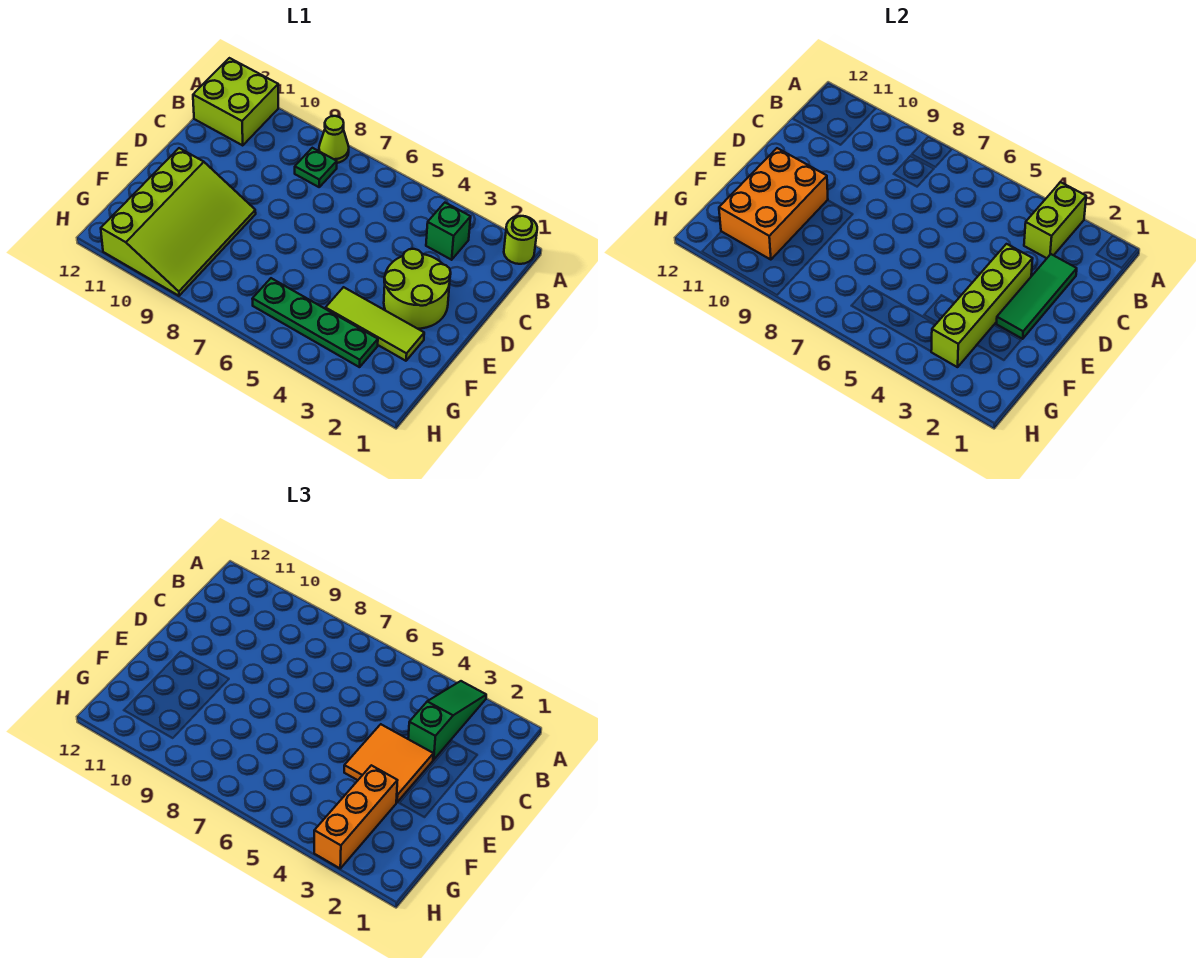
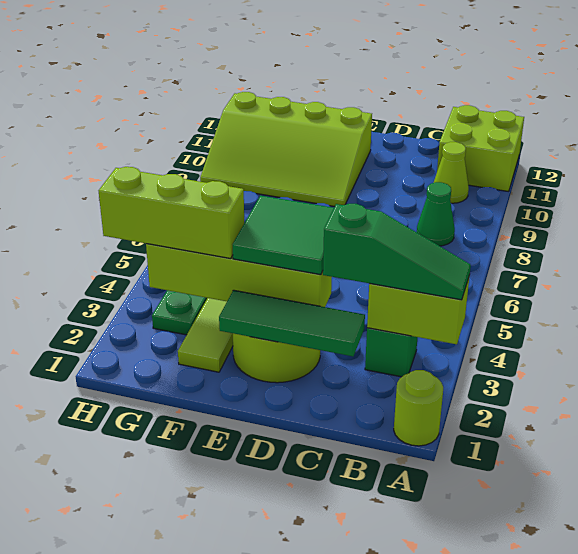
lime 1x1 cone [319,116,349,163] -> lime 1x1 cone moved to [434,142,469,203]
green 1x1 plate [295,148,337,187] -> green 1x1 cone [417,182,455,246]
orange 2x2 tile [344,724,433,802] -> green 2x2 tile [233,196,334,275]
orange 2x3 brick [719,148,828,260] -> none
orange 1x3 brick [314,765,398,868] -> lime 1x3 brick [99,167,244,259]

